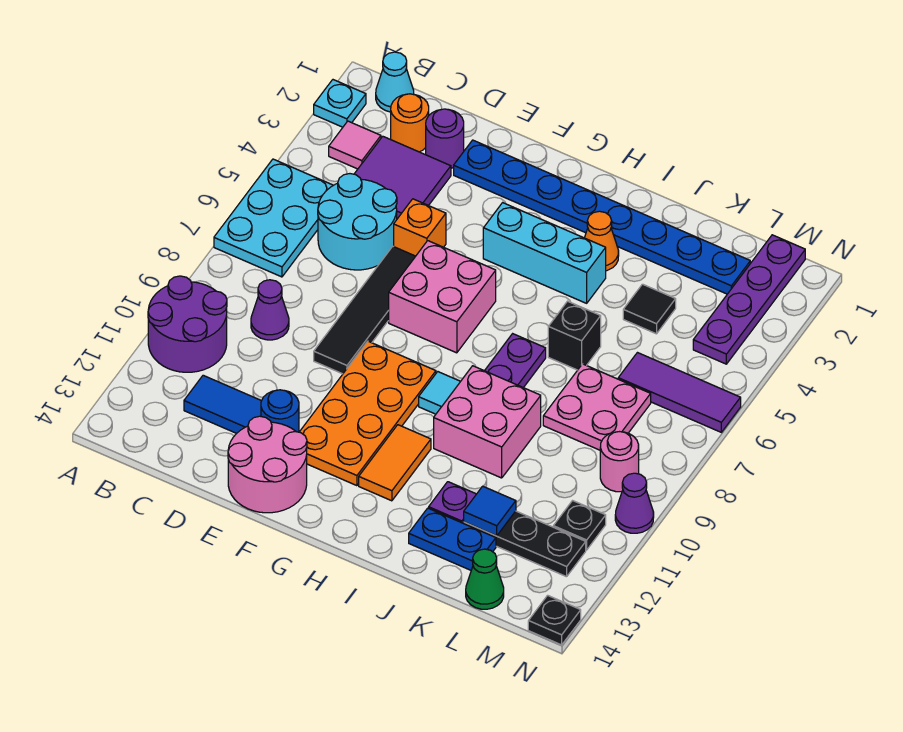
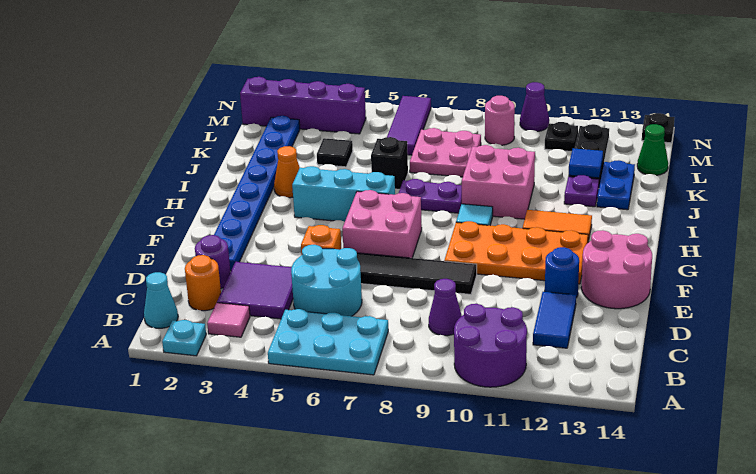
cyan 1x3 brick [483,203,606,303] -> cyan 1x3 brick turned to [292,166,395,222]
purple 1x4 plate [693,235,805,364] -> purple 1x4 brick [240,77,366,134]

